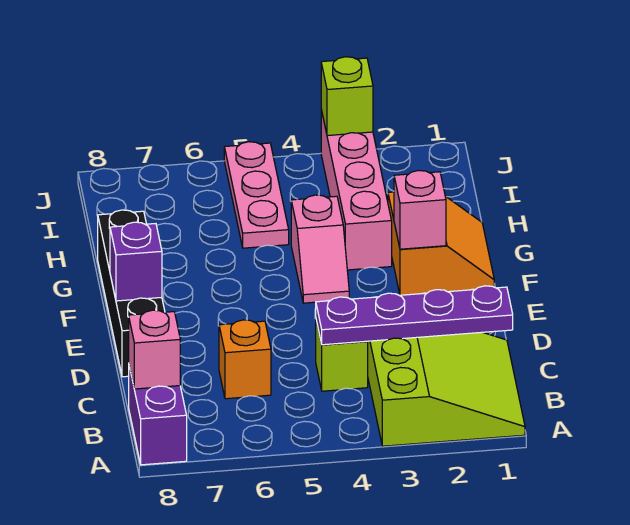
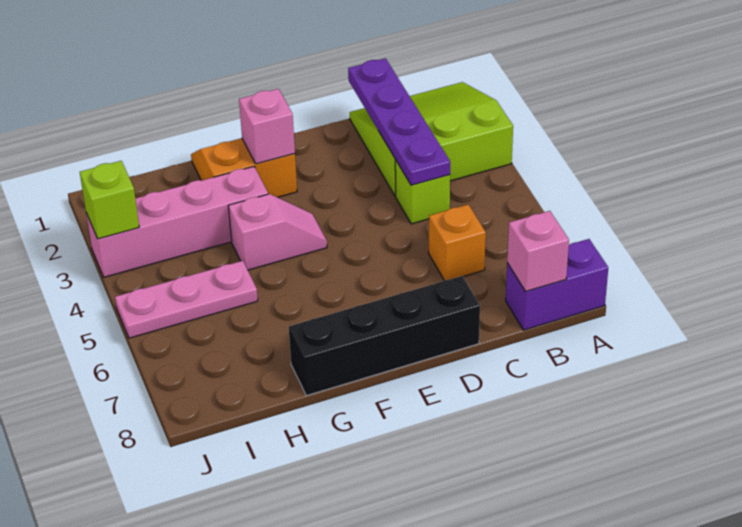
purple 1x1 brick [110,222,162,301] -> none

